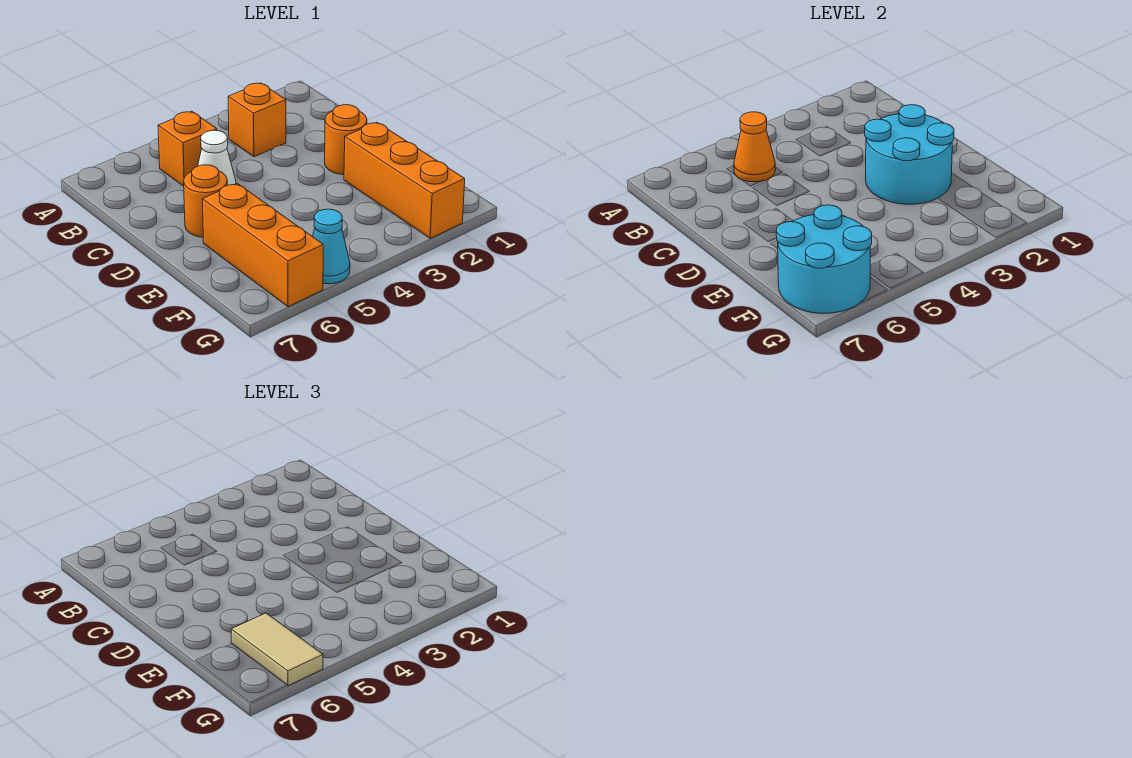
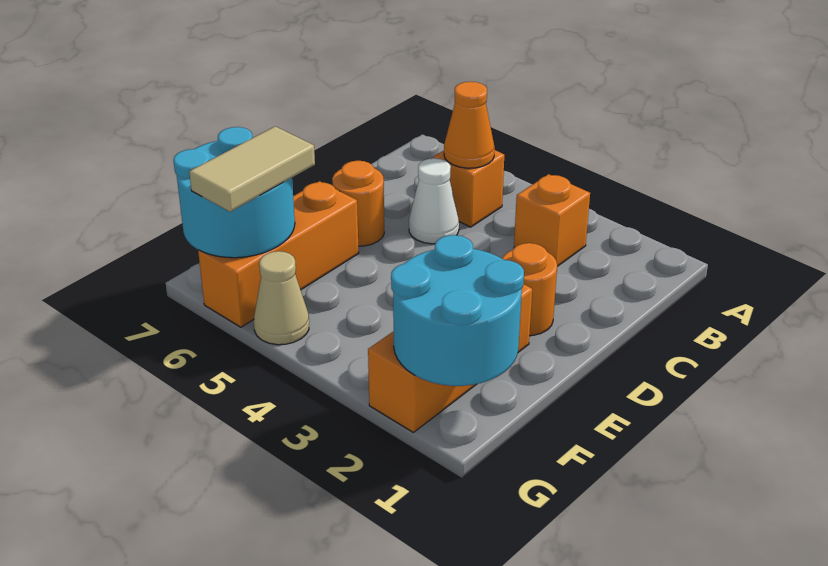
cyan 2x2 round brick [865,105,954,204] -> cyan 2x2 round brick moved to [391,235,524,386]
cyan 1x1 cone [313,209,350,284] -> tan 1x1 cone [254,251,309,345]

